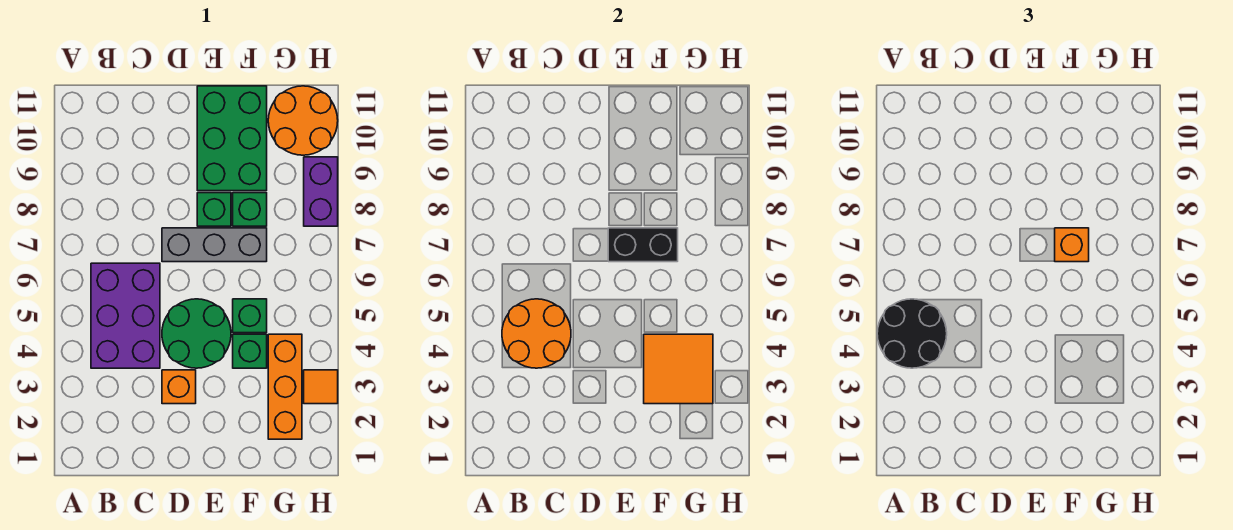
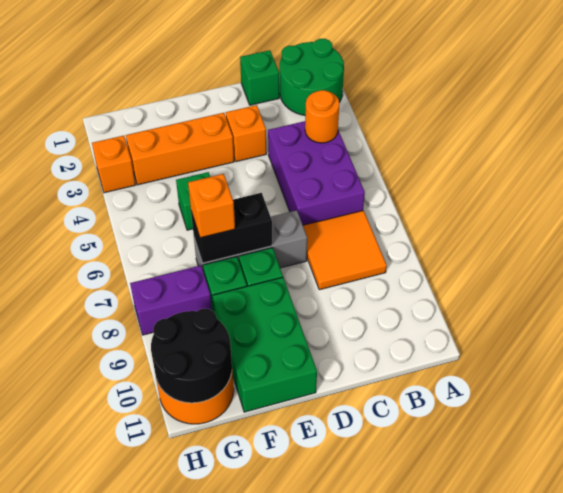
black 2x2 round brick [877,299,947,368] -> black 2x2 round brick moved to [151,309,232,403]
orange 2x2 round brick [502,299,571,368] -> orange 1x1 round brick [305,90,339,143]
green 2x2 round brick [162,299,231,368] -> green 2x2 round brick moved to [280,39,344,115]
orange 2x2 tile [644,334,713,404] -> orange 2x2 tile moved to [303,210,387,290]
green 1x1 brick [233,334,267,368] -> green 1x1 brick moved to [240,50,279,105]
orange 1x3 brick [268,334,302,439] -> orange 1x3 brick turned to [126,113,234,185]
orange 1x1 tile [304,370,338,404] -> orange 1x1 brick [92,136,135,193]
purple 1x2 brick [304,157,338,226] -> purple 1x2 brick turned to [130,265,212,335]

